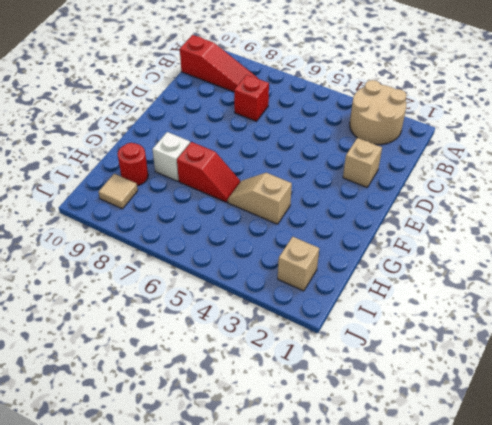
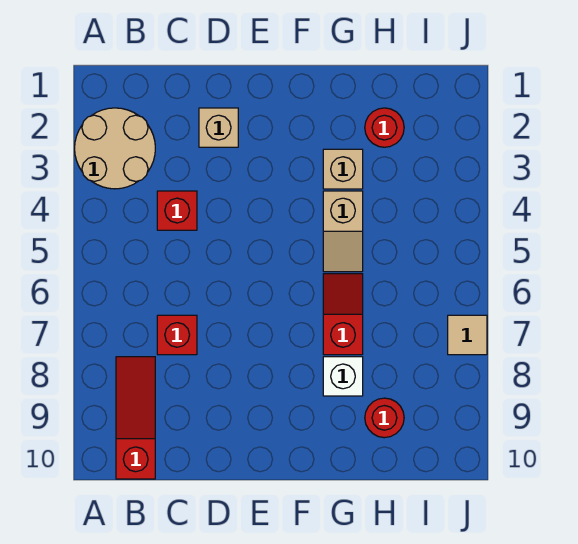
none -> red 1x1 brick [157,191,197,230]
none -> red 1x1 round brick [365,108,404,147]
tan 1x1 brick [278,237,319,291] -> tan 1x1 brick moved to [323,149,363,189]
tan 1x1 tile [99,174,138,209] -> tan 1x1 tile moved to [448,315,487,355]

